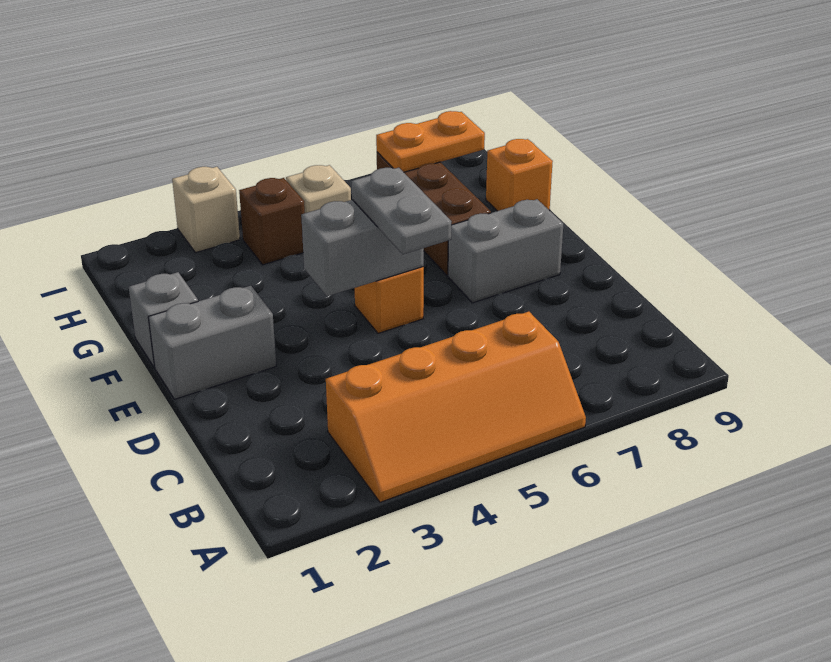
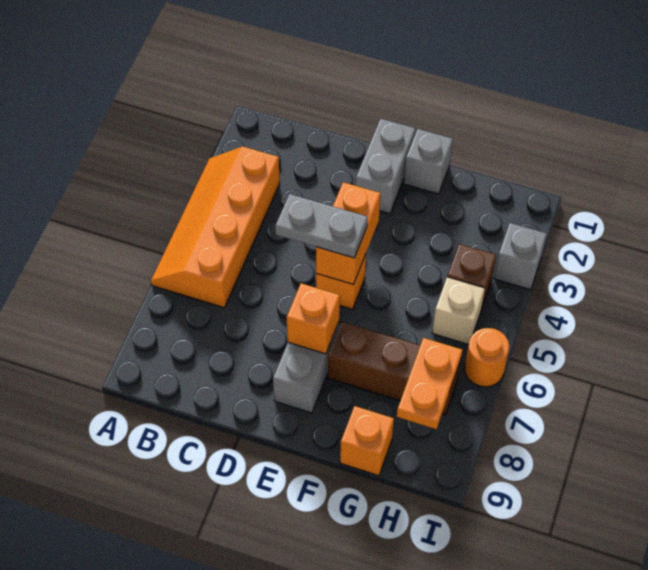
grey 1x2 brick [301,200,424,296] -> orange 1x2 brick [316,182,381,285]
none -> orange 1x1 brick [287,283,340,354]
tan 1x1 brick [172,167,240,253] -> grey 1x1 brick [494,223,547,290]
none -> orange 1x1 round brick [465,328,509,387]

